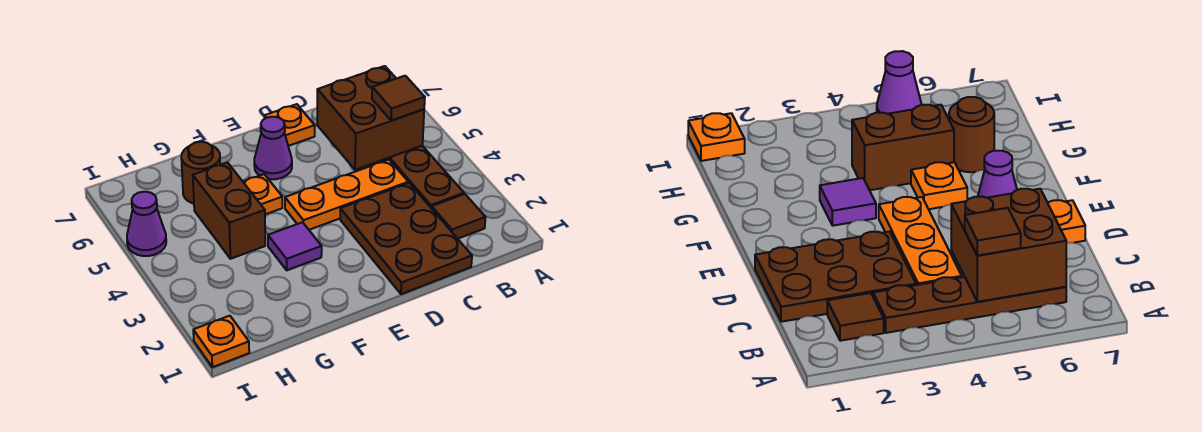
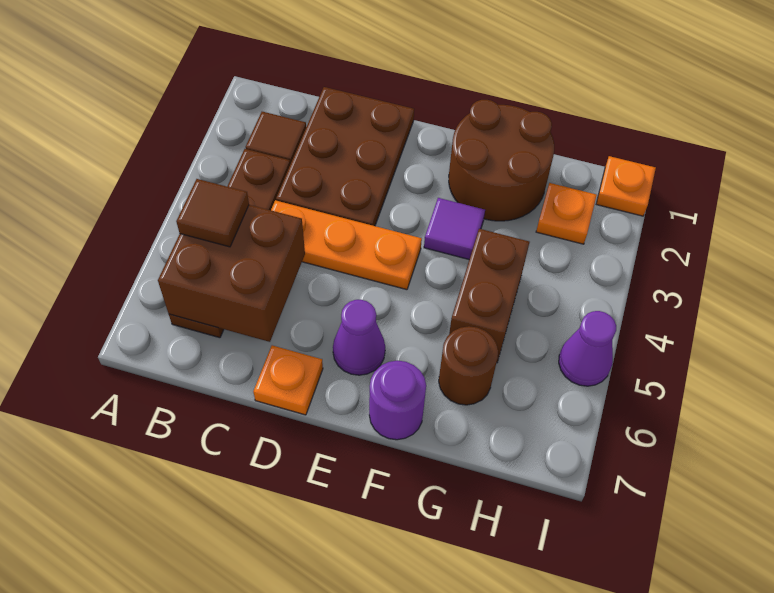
none -> brown 2x2 round brick [449,100,554,221]
orange 1x1 plate [243,174,282,214] -> orange 1x1 plate moved to [536,183,597,244]
none -> purple 1x1 round brick [369,361,426,440]

